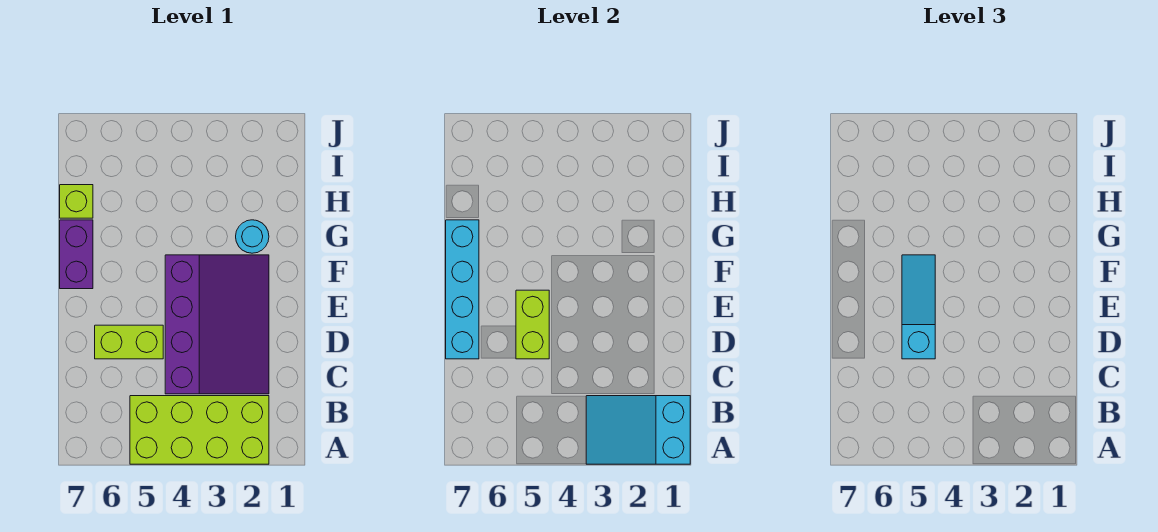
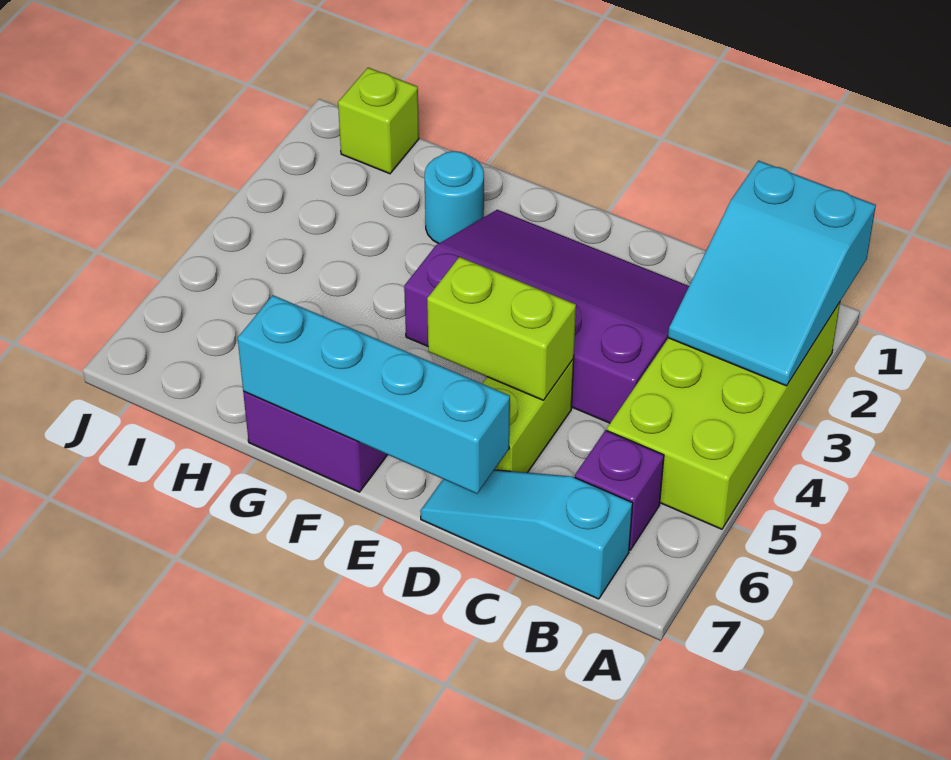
none -> purple 1x1 brick [575,430,664,550]
cyan 1x3 slope [902,255,935,359] -> cyan 1x3 slope moved to [421,470,633,599]
lime 1x1 brick [60,185,93,218] -> lime 1x1 brick moved to [338,68,419,174]

